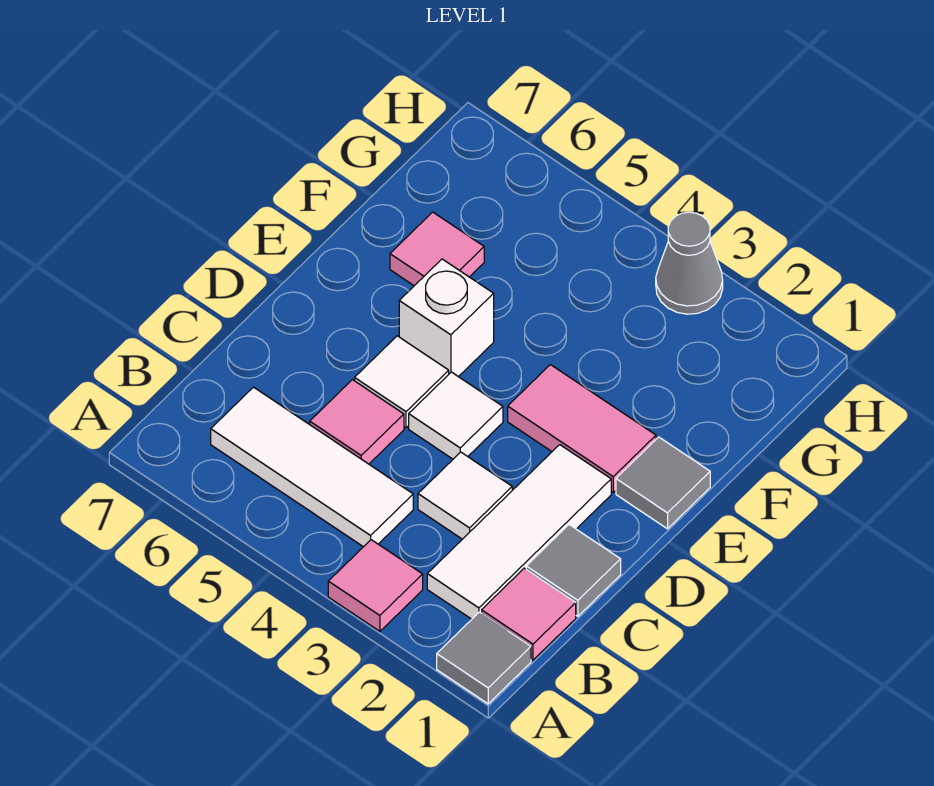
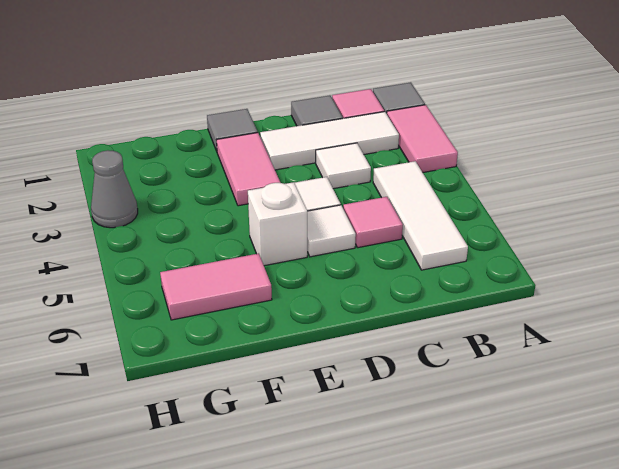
pink 1x1 tile [328,540,423,631] -> pink 1x2 tile [387,105,458,172]
pink 1x1 tile [390,212,484,286] -> pink 1x2 tile [160,253,272,320]

